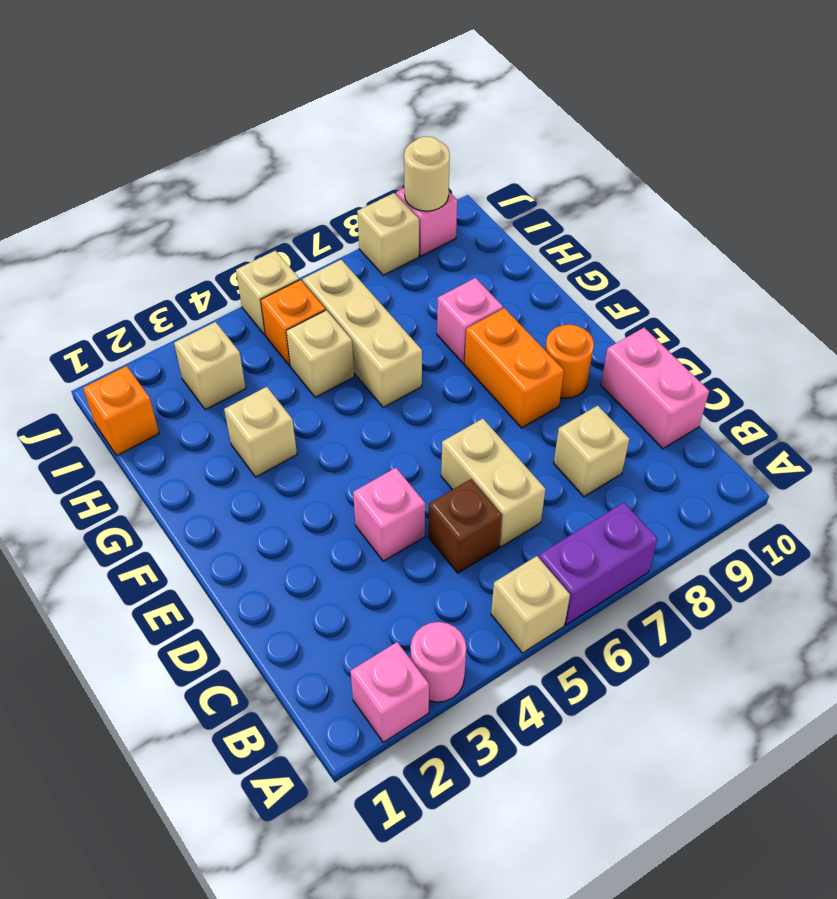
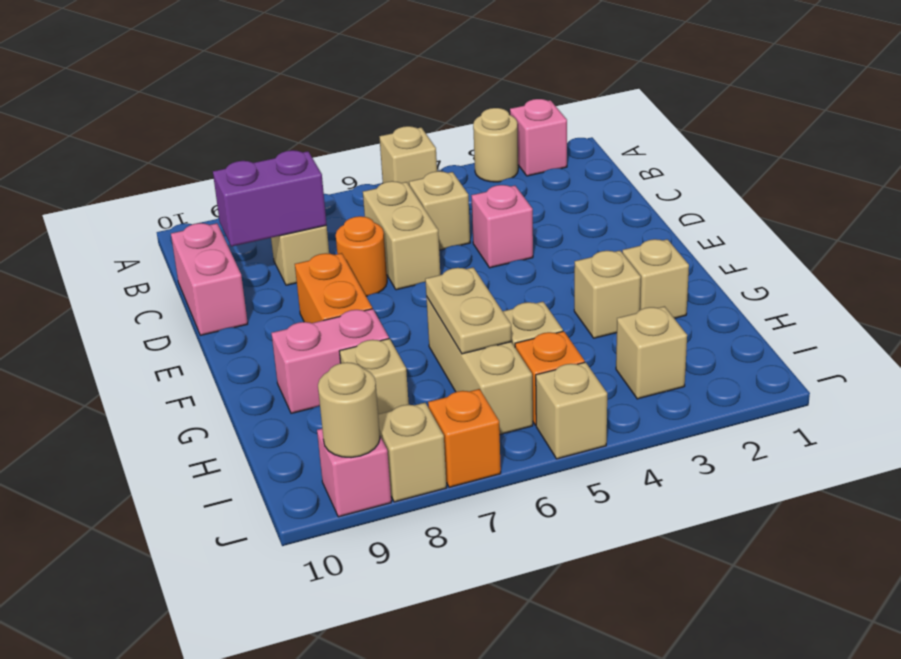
pink 1x1 round brick [410,622,466,702] -> tan 1x1 round brick [473,108,518,182]
purple 1x2 brick [539,503,658,625] -> purple 1x2 brick moved to [213,150,327,247]
brown 1x1 brick [429,479,502,573] -> tan 1x1 brick [409,171,470,250]
orange 1x1 round brick [545,325,594,398] -> orange 1x1 round brick moved to [336,216,387,296]
none -> tan 1x1 brick [622,239,689,318]
none -> tan 1x2 plate [425,268,512,354]
pink 1x1 brick [437,278,503,364] -> pink 1x2 brick [271,309,389,413]
none -> tan 1x1 brick [339,339,409,414]
orange 1x1 brick [83,366,159,455] -> orange 1x1 brick moved to [428,389,501,487]

